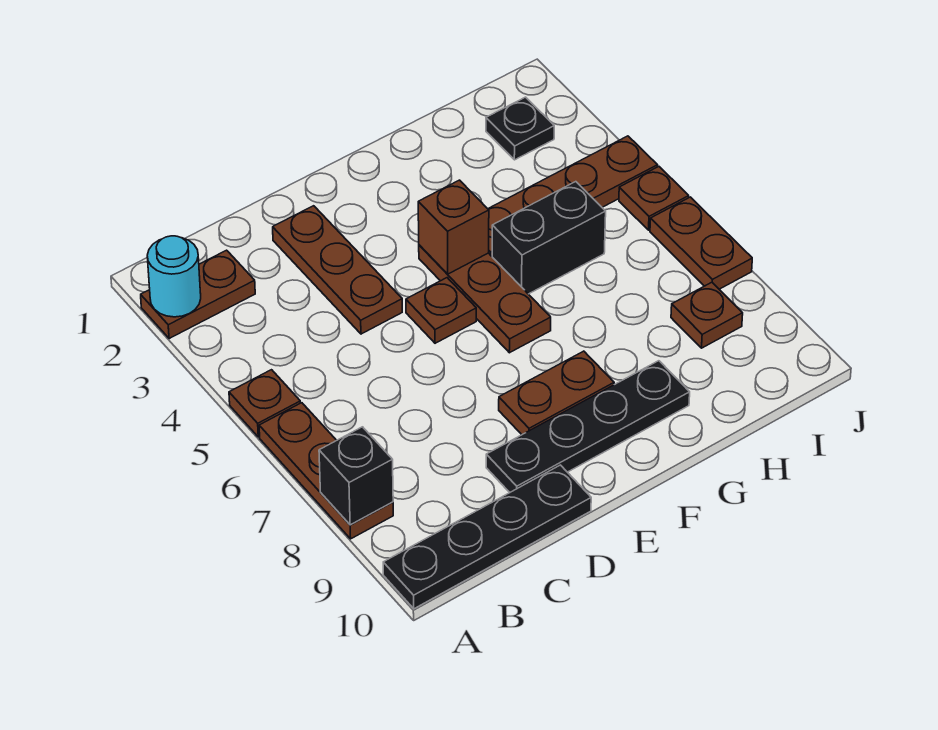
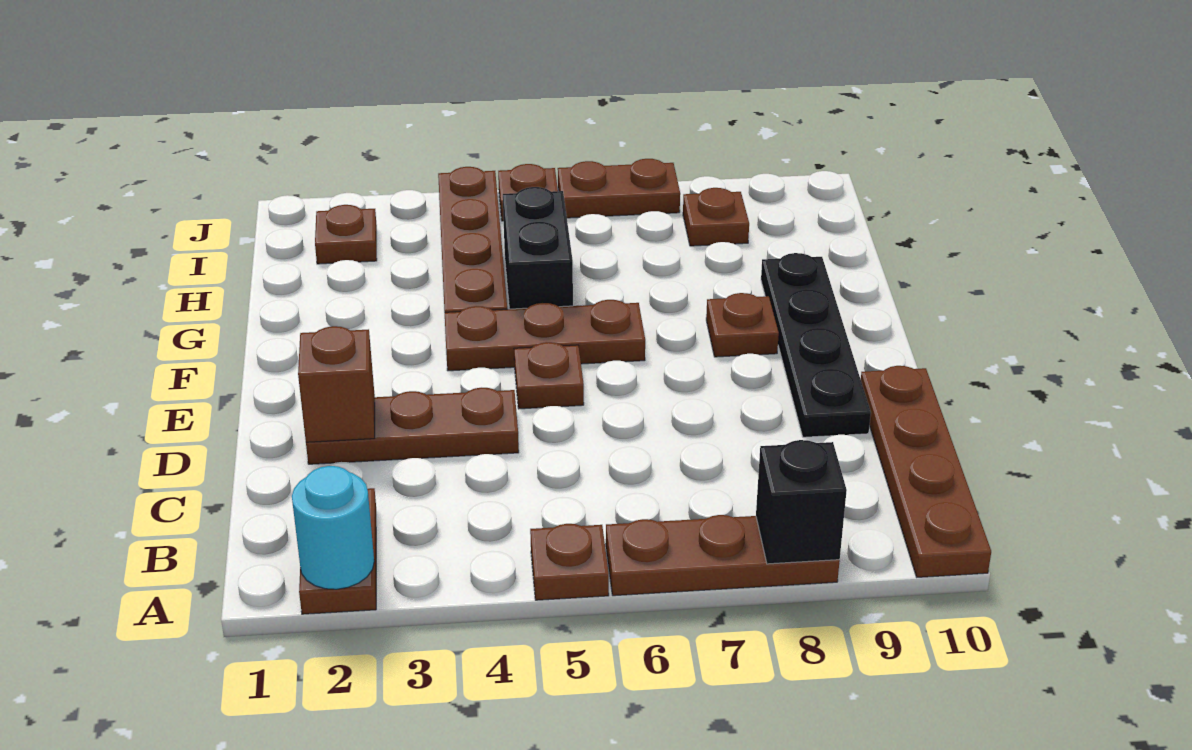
black 1x4 plate [383,465,591,609] -> brown 1x4 plate [861,366,991,577]
brown 1x2 plate [499,351,614,435] -> brown 1x1 plate [706,293,779,357]
brown 1x1 brick [418,180,489,274] -> brown 1x1 brick moved to [298,326,375,442]
black 1x1 plate [486,97,554,160] -> brown 1x1 plate [315,205,377,264]

